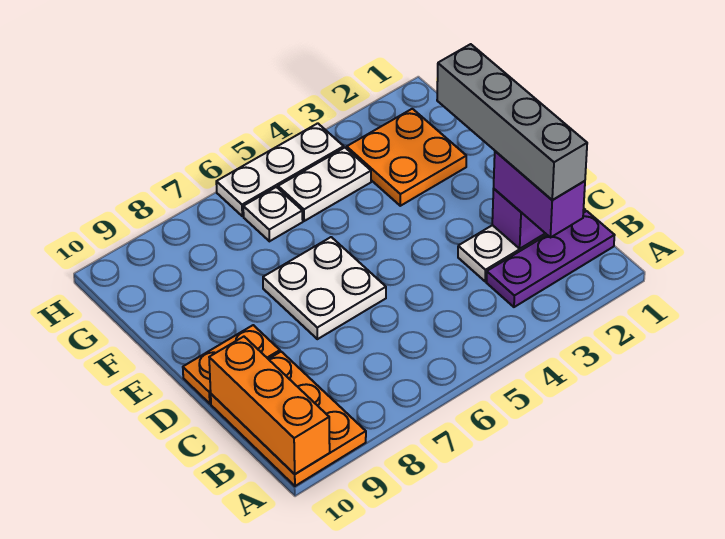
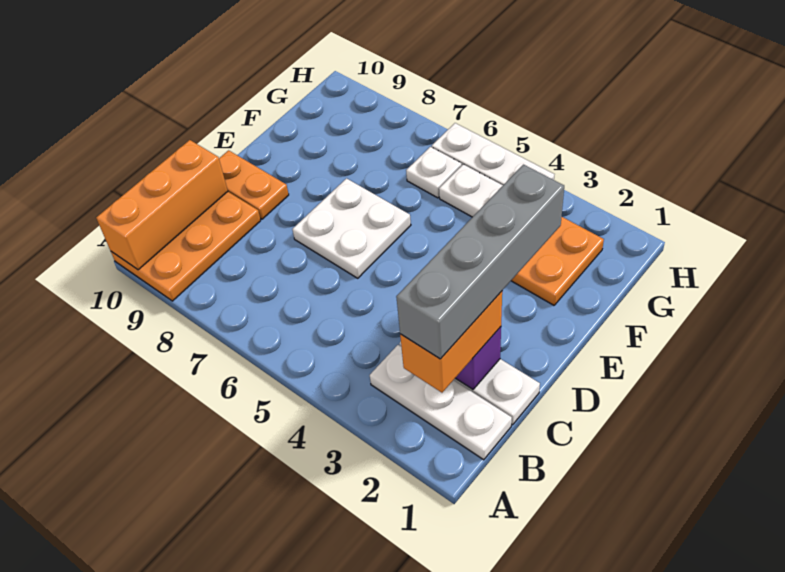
purple 1x3 plate [486,211,615,307] -> white 1x3 plate [370,345,512,460]
purple 1x2 brick [494,151,585,238] -> orange 1x2 brick [400,291,502,393]

